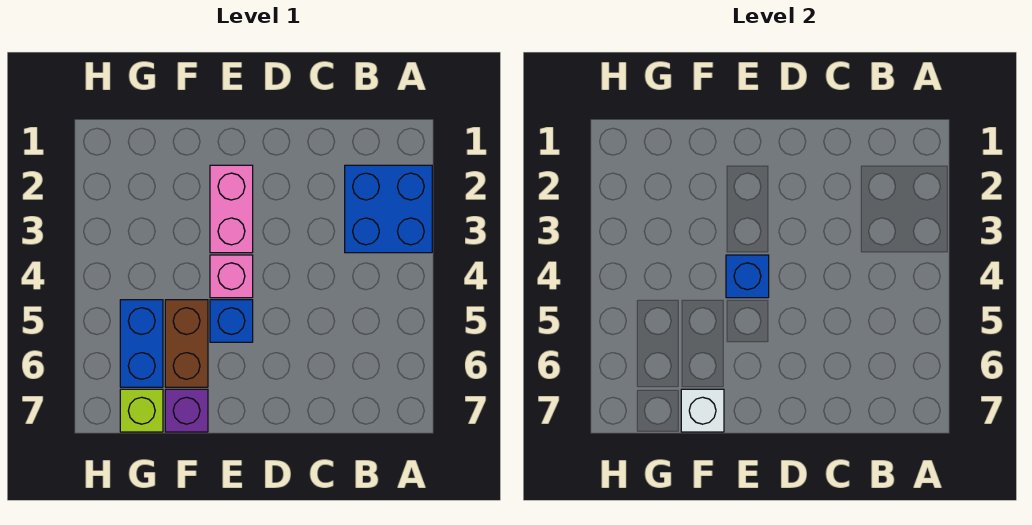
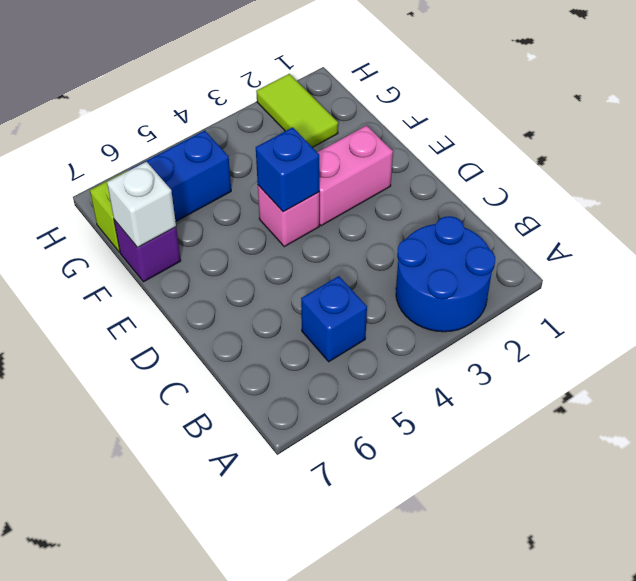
blue 2x2 brick [345,165,432,253] -> blue 2x2 round brick [396,216,495,332]
blue 1x1 brick [210,300,253,342] -> blue 1x1 brick moved to [301,276,367,362]
brown 1x2 brick [165,300,208,387] -> none
none -> lime 1x2 tile [256,74,338,148]

